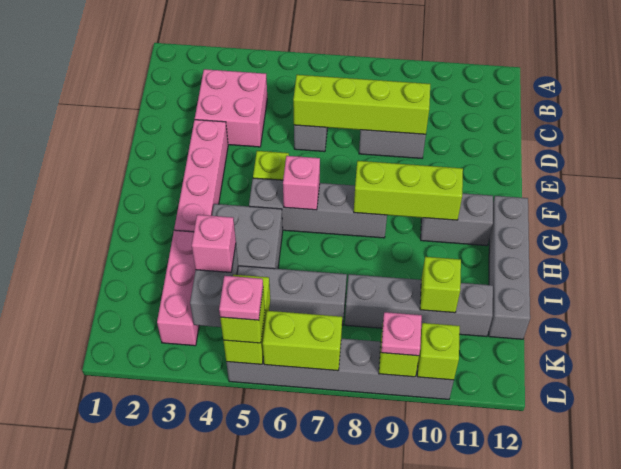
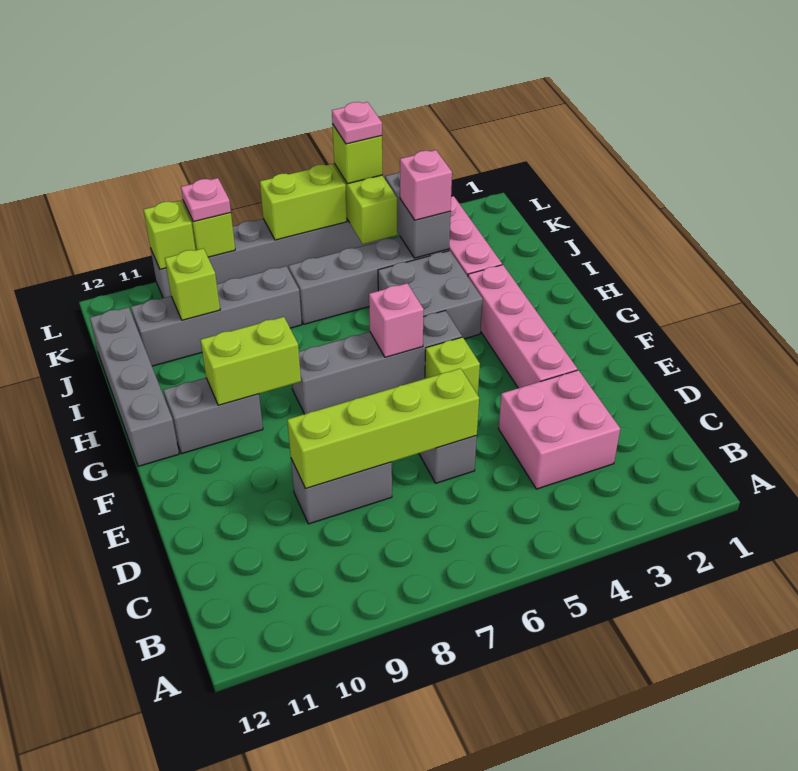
lime 1x3 brick [354,161,463,220] -> lime 1x2 brick [201,317,301,405]

